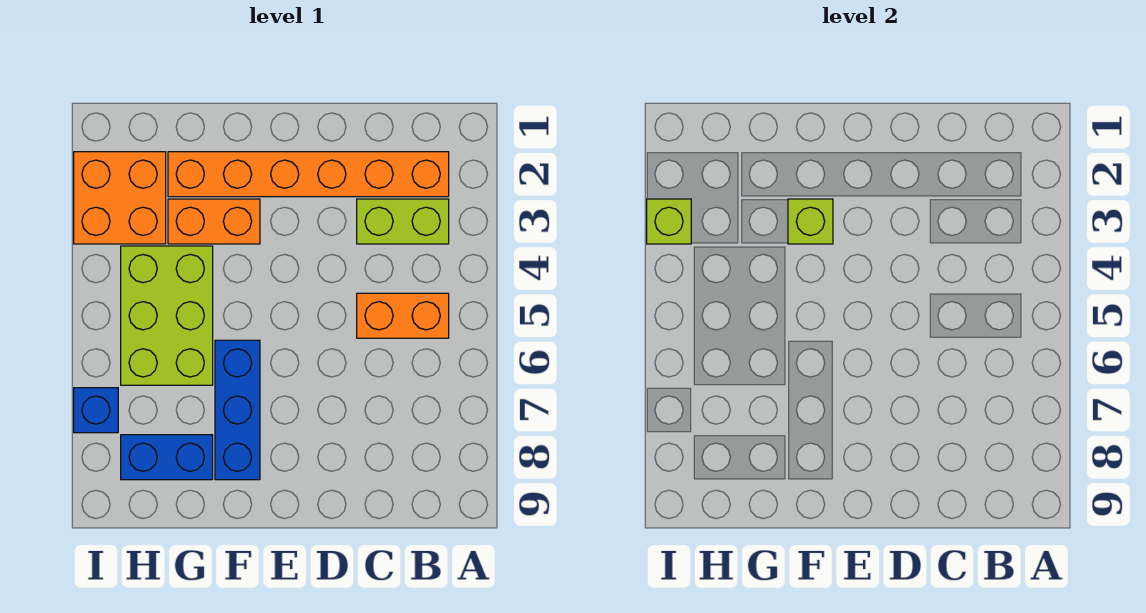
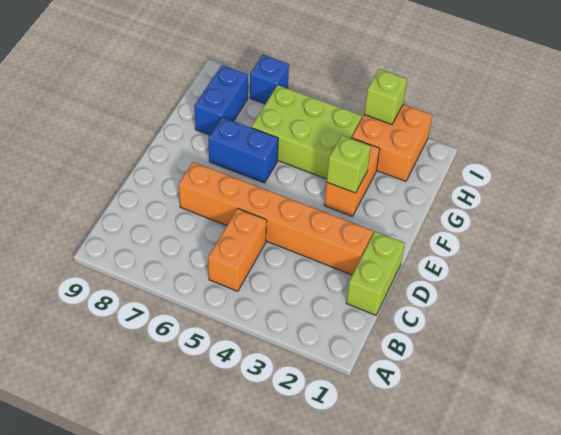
orange 1x6 brick [168,152,449,197] -> orange 1x6 brick turned to [179,162,373,275]
lime 1x2 brick [357,199,449,244] -> lime 1x2 brick moved to [346,232,405,315]
blue 1x3 brick [215,340,260,480] -> blue 1x2 brick [208,117,278,183]

